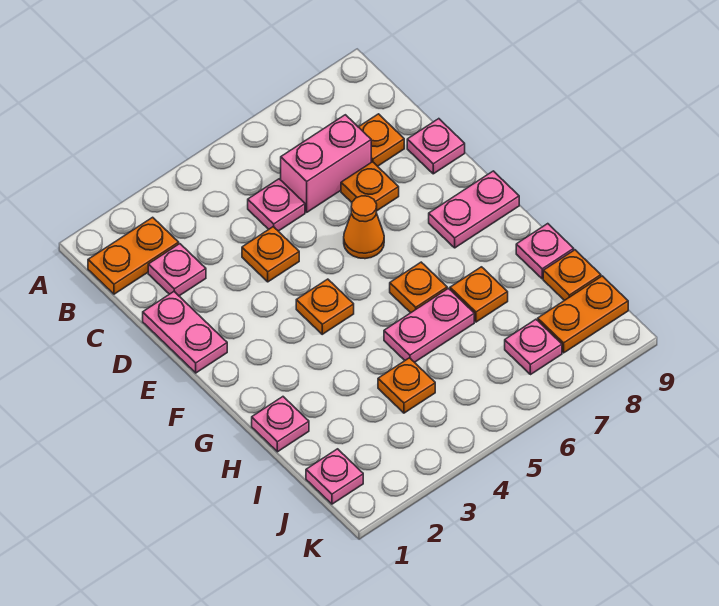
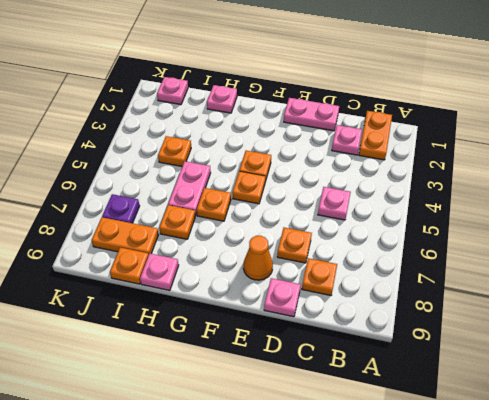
pink 1x2 brick [281,115,371,212] -> none
orange 1x1 plate [242,227,299,282] -> orange 1x1 plate moved to [232,171,265,204]
orange 1x1 cone [344,196,384,259] -> orange 1x1 cone moved to [243,236,273,280]
pink 1x2 plate [429,171,519,248] -> none
pink 1x1 plate [505,319,562,375] -> purple 1x1 plate [102,194,140,223]
orange 1x2 plate [538,276,628,353] -> orange 1x2 plate turned to [92,217,158,255]

